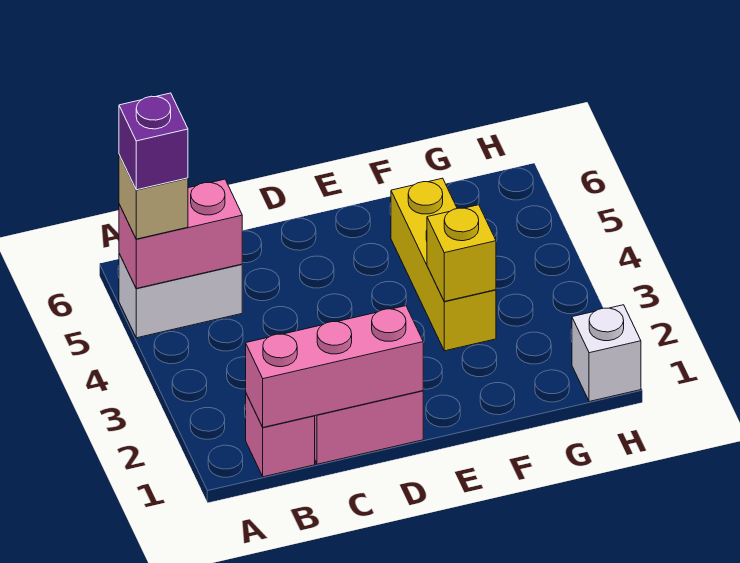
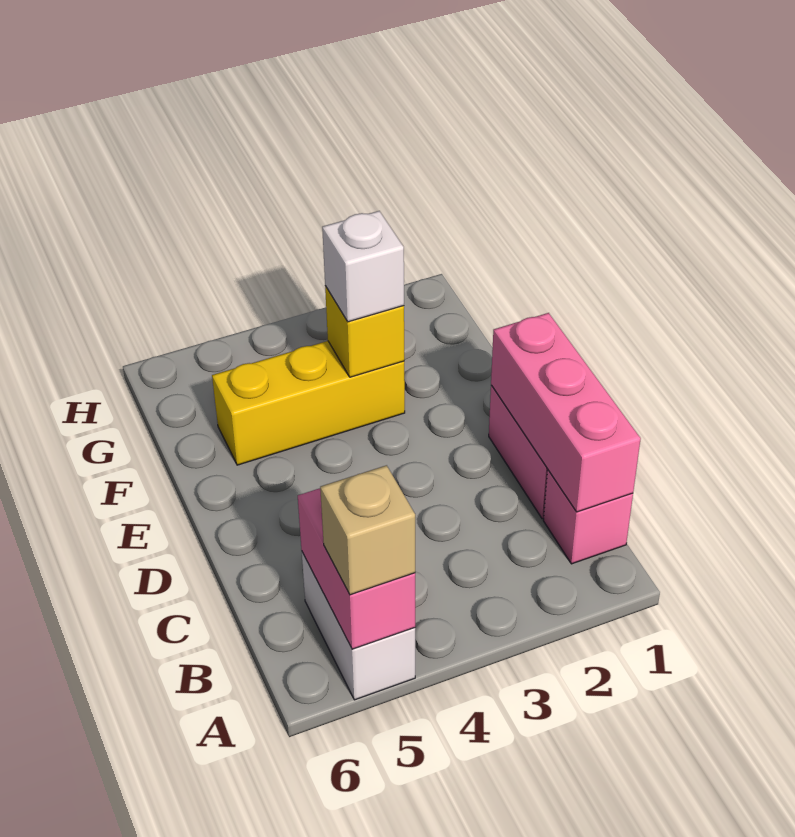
purple 1x1 brick [119,93,188,190] -> none
white 1x1 brick [572,305,641,402] -> white 1x1 brick moved to [322,211,404,322]

